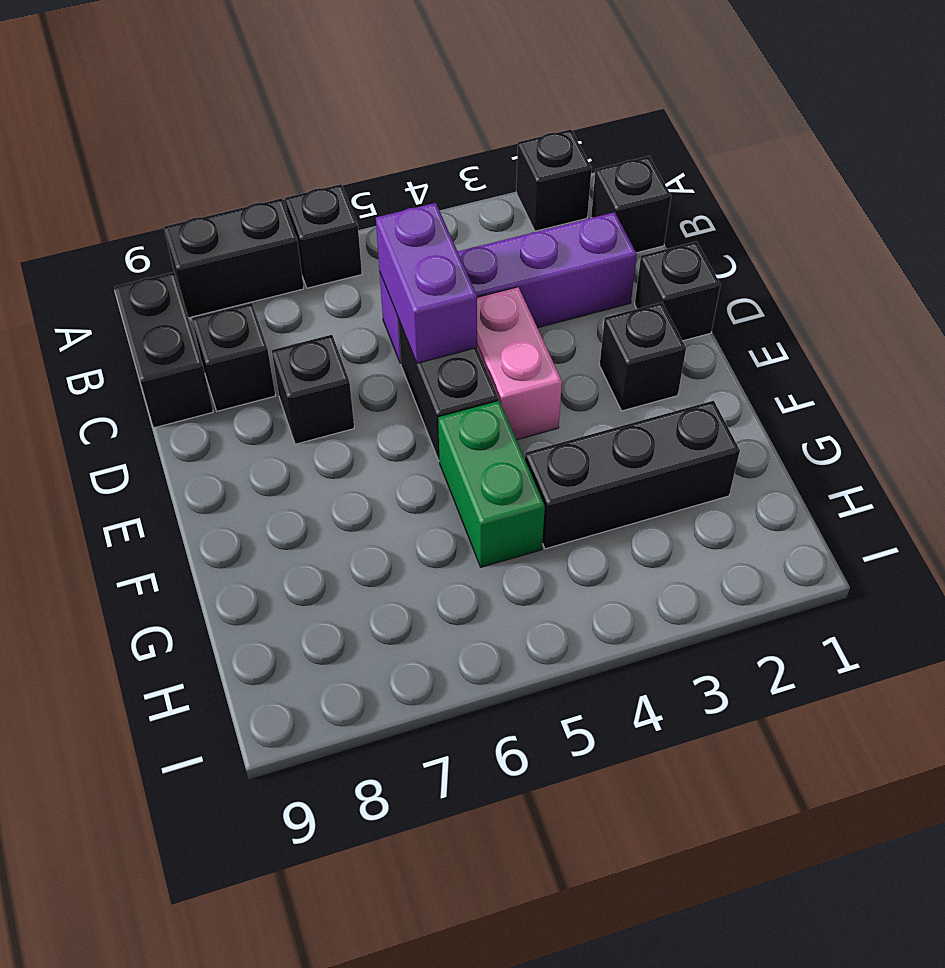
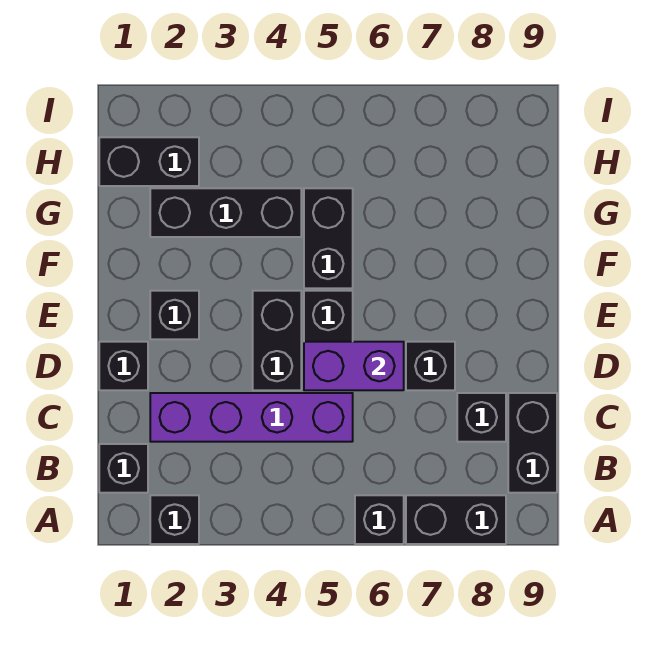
purple 1x2 brick [376,203,477,363] -> purple 1x2 brick turned to [304,342,404,390]
pink 1x2 brick [477,287,562,440] -> black 1x2 brick [253,291,301,390]
green 1x2 brick [438,401,545,567] -> black 1x2 brick [304,188,353,288]
none -> black 1x2 brick [99,137,199,186]

